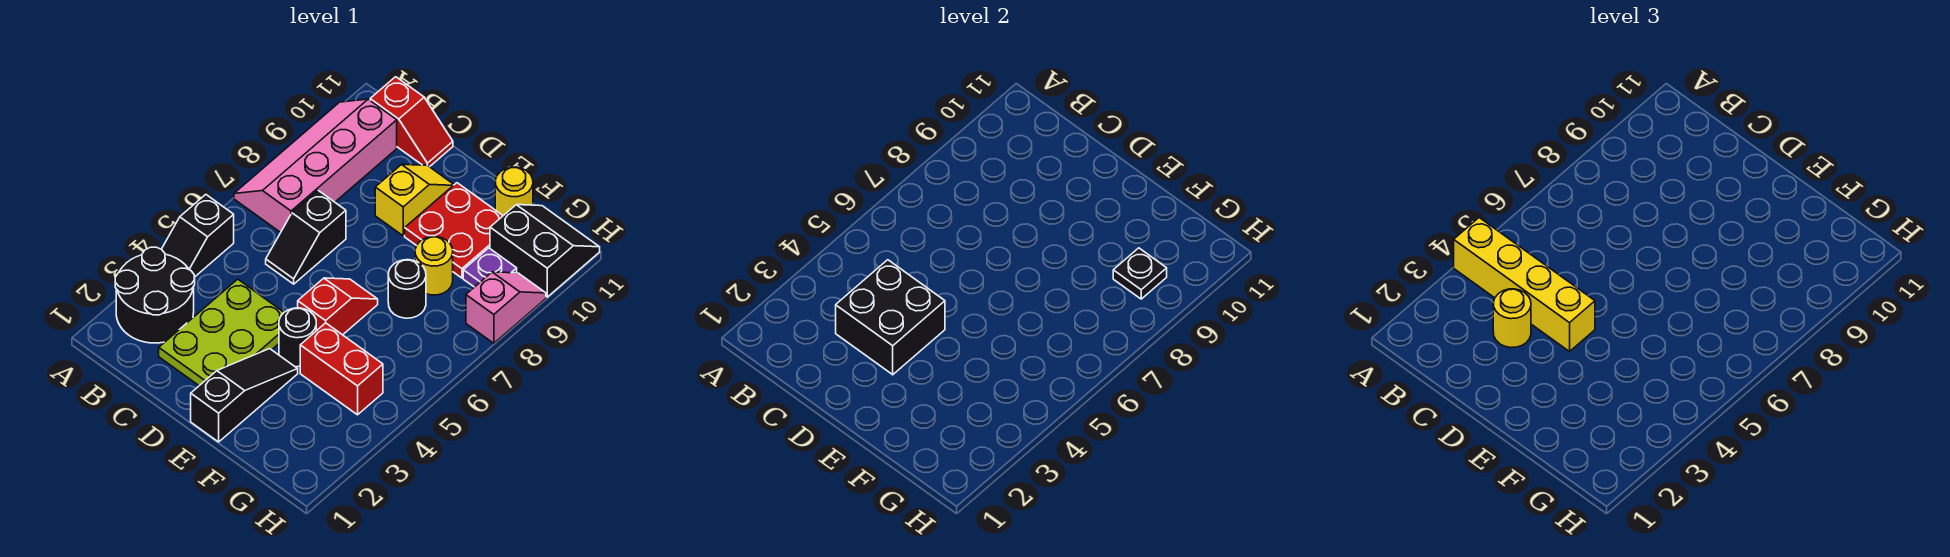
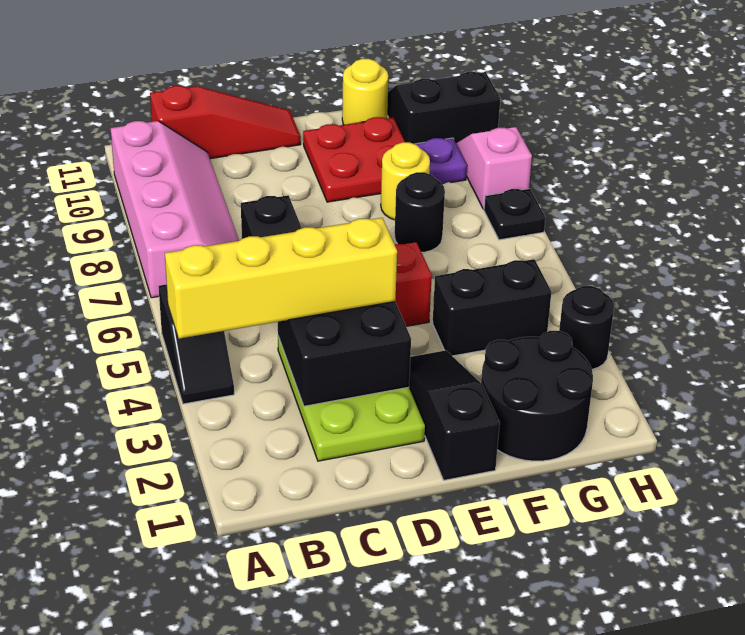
black 2x2 round brick [115,247,195,343] -> black 2x2 round brick moved to [481,331,593,461]
pink 2x4 slope [234,99,397,233] -> pink 2x4 slope turned to [111,121,239,298]
red 1x2 slope [370,77,453,167] -> red 1x3 slope [150,86,301,159]
yellow 1x1 round brick [1493,289,1531,348] -> none
yellow 1x2 slope [375,164,454,236] -> none
black 1x1 round brick [279,308,316,367] -> black 1x1 round brick moved to [559,286,614,369]
red 1x2 brick [300,323,383,415] -> black 1x2 brick [432,259,551,356]
black 1x1 plate [1113,248,1167,299] -> black 1x1 plate moved to [484,189,546,240]

